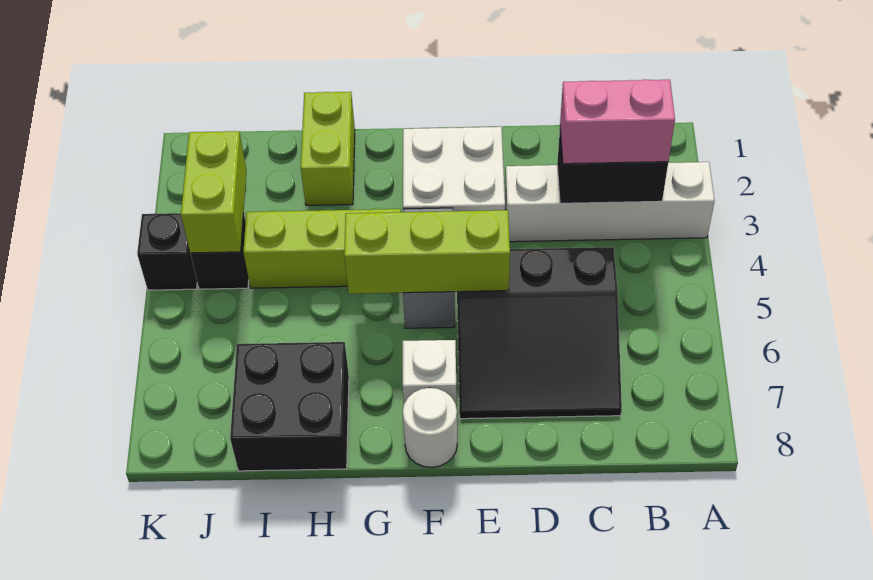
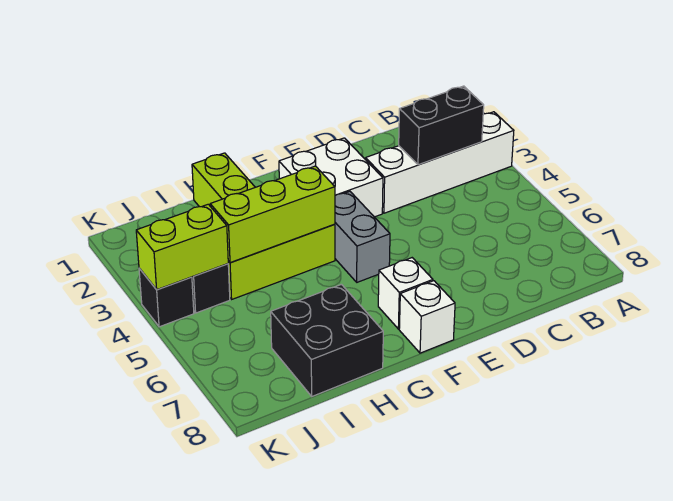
pink 1x2 brick [560,80,675,164] -> none
black 3x3 slope [457,247,622,419] -> none
lime 1x3 brick [344,210,510,294] -> lime 1x3 brick moved to [210,166,335,263]
white 1x1 round brick [403,388,457,467] -> white 1x1 brick [399,281,455,353]
lime 1x2 brick [181,131,247,253] -> lime 1x2 brick turned to [136,204,228,290]

